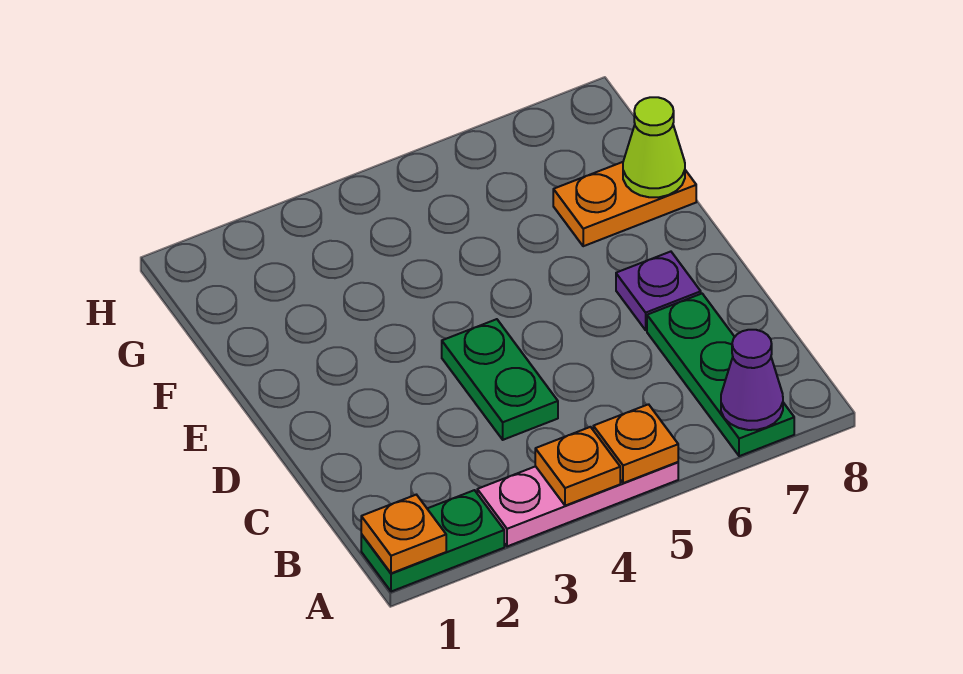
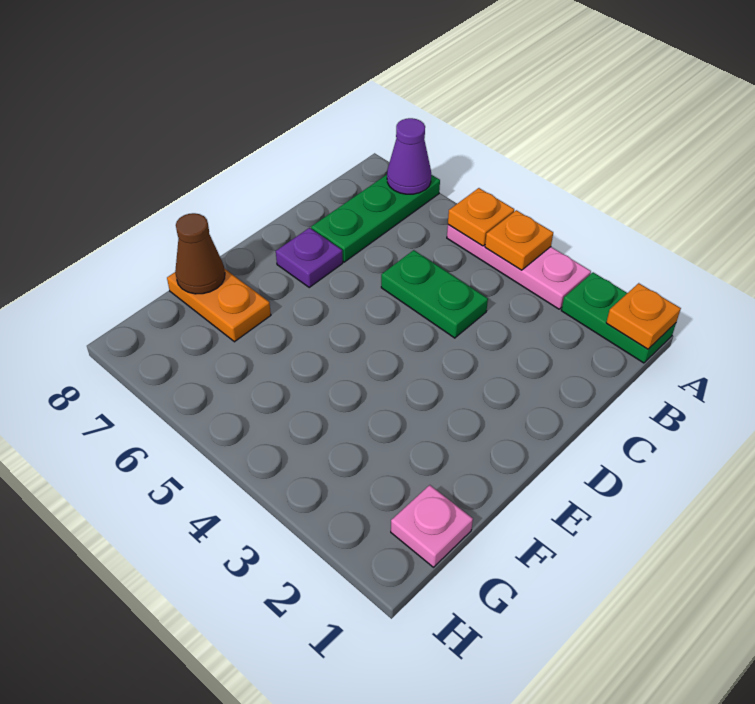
green 1x2 plate [442,319,558,440] -> green 1x2 plate turned to [381,250,488,338]
lime 1x1 cone [623,97,685,197] -> brown 1x1 cone [175,213,225,294]
none -> pink 1x1 plate [391,485,473,567]

